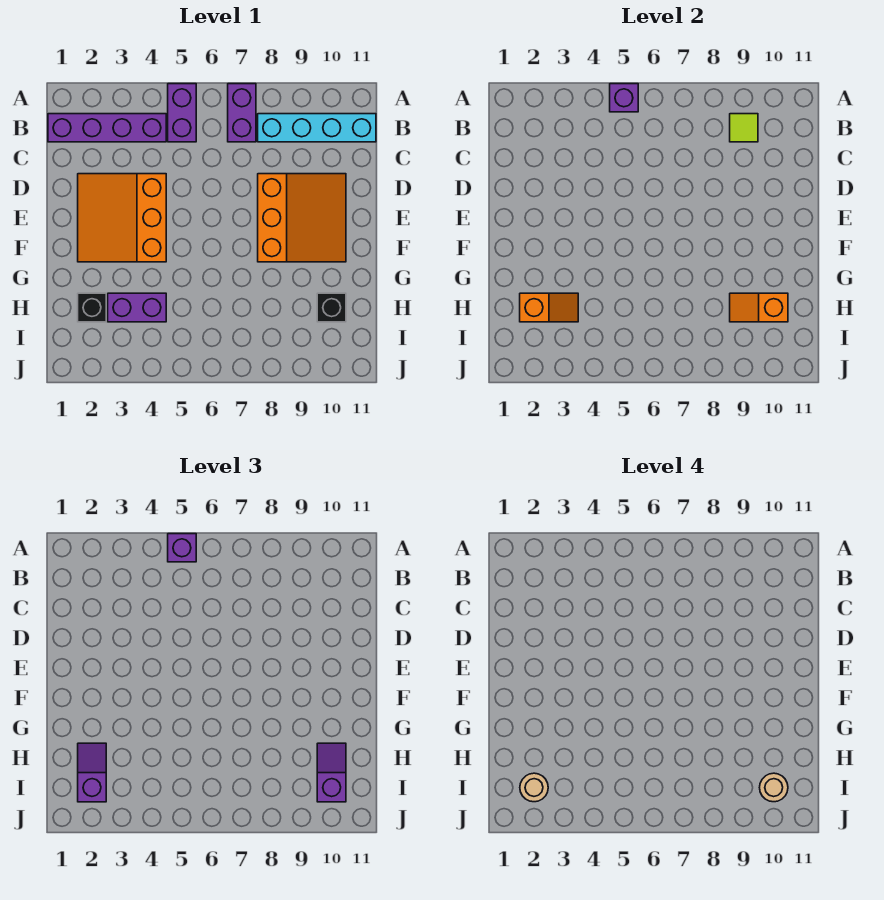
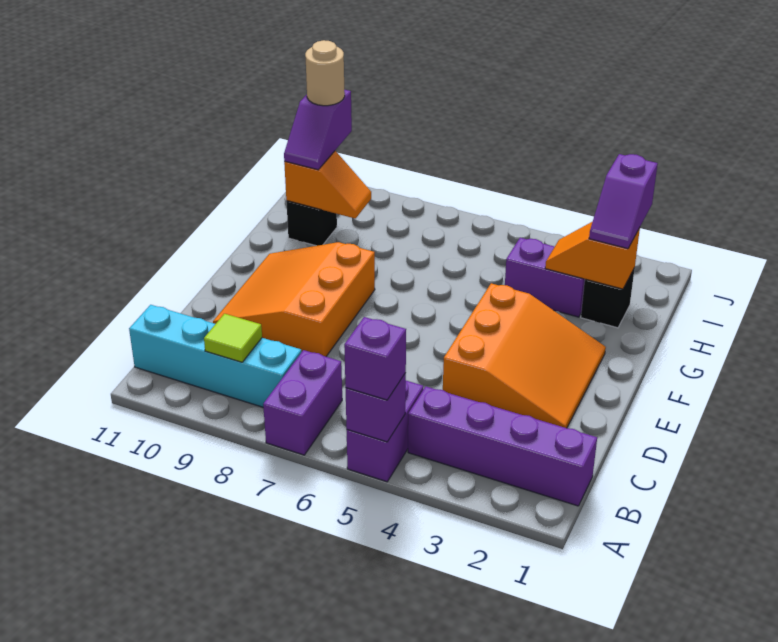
tan 1x1 round brick [520,773,548,802] -> none

